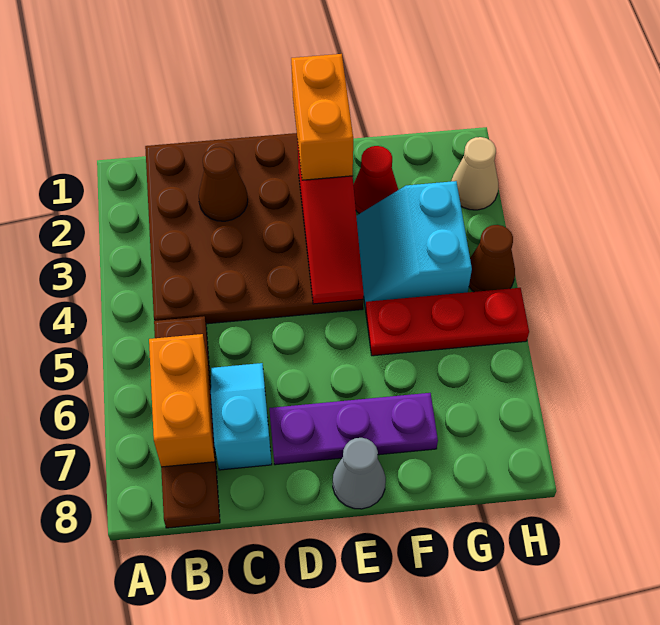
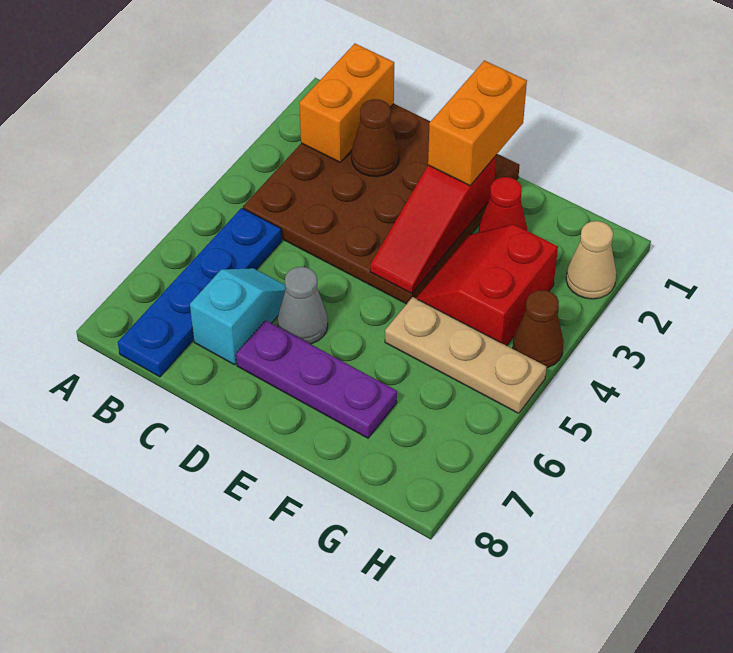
brown 1x4 plate [154,316,220,528] -> blue 1x4 plate [118,208,282,377]
orange 1x2 brick [149,334,215,467] -> orange 1x2 brick moved to [300,44,394,162]
grey 1x1 cone [333,438,386,509] -> grey 1x1 cone moved to [277,267,328,344]
cyan 2x2 slope [356,181,472,309] -> red 2x2 slope [416,224,558,346]
red 1x3 plate [366,288,529,356] -> tan 1x3 plate [385,297,547,413]

